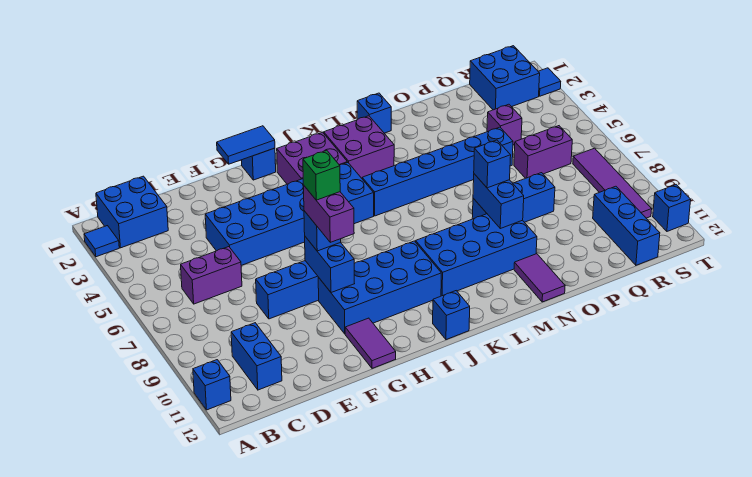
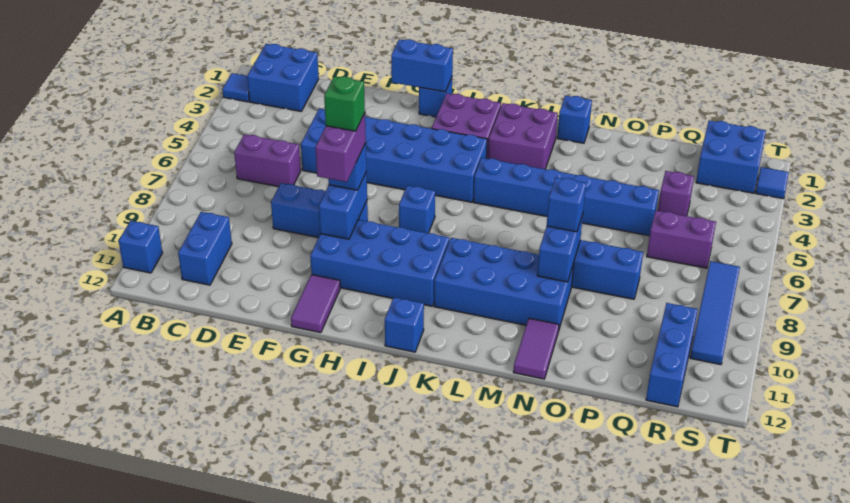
blue 1x2 tile [217,126,275,164] -> blue 1x2 brick [391,39,453,92]
purple 1x4 tile [573,148,652,218] -> blue 1x4 tile [690,261,740,365]
blue 1x1 brick [653,185,691,231] -> blue 1x1 brick moved to [399,185,435,233]

